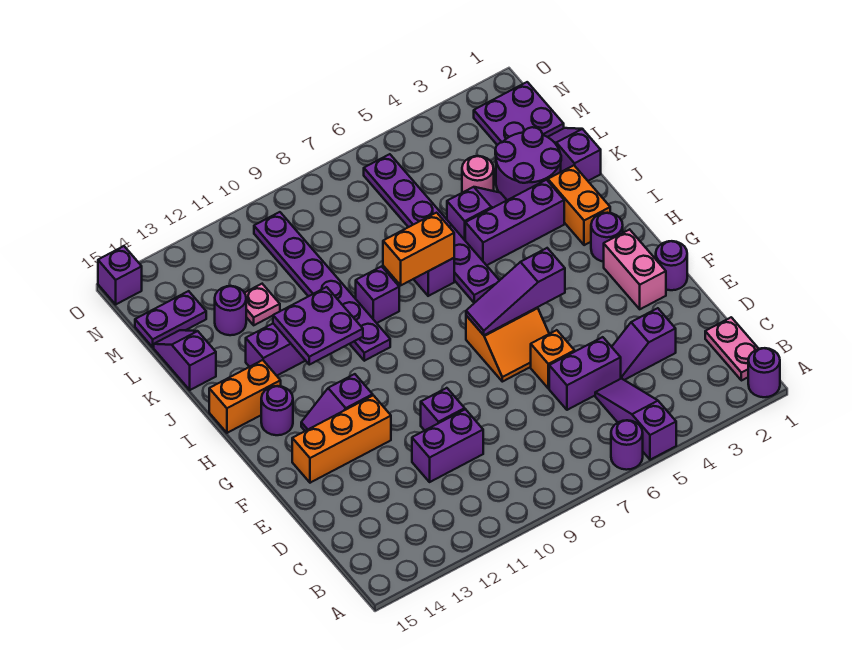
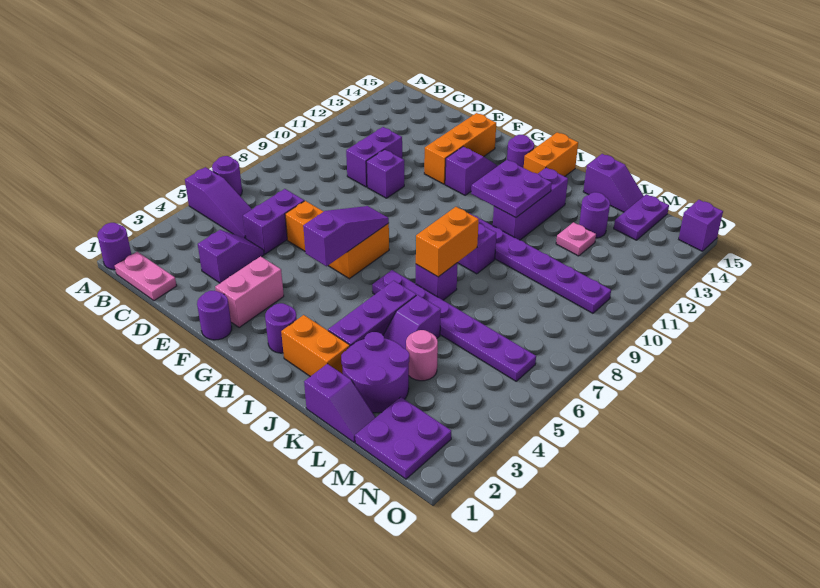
pink 1x2 brick [604,229,666,309] -> pink 1x2 brick turned to [215,256,284,327]

